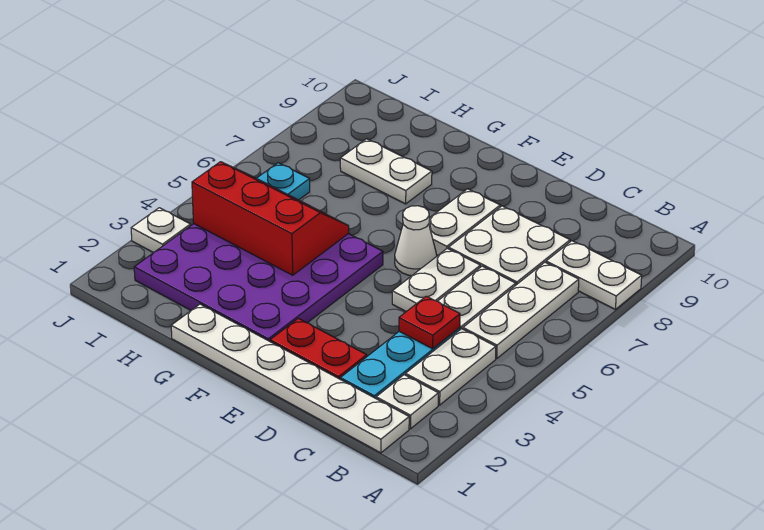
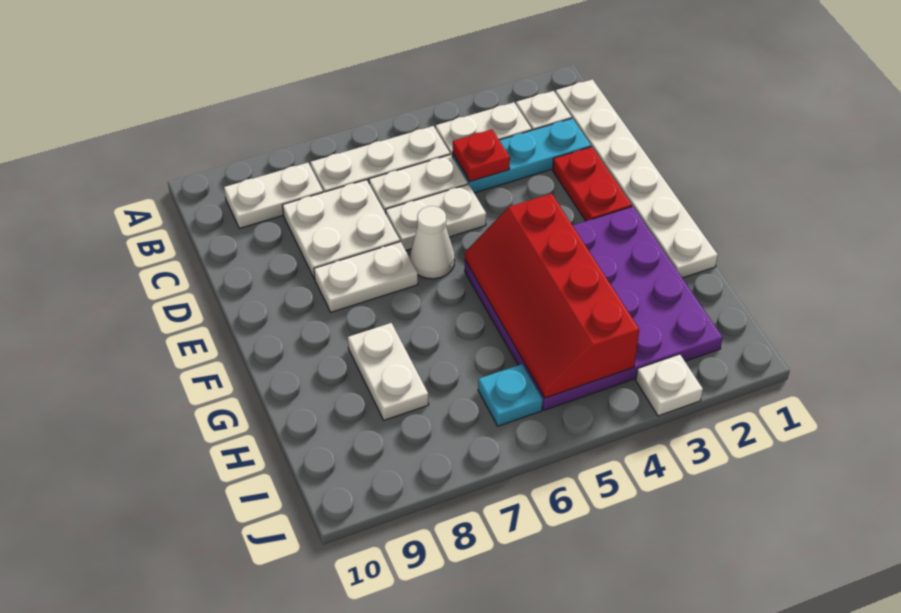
white 1x2 plate [546,241,642,309] -> white 1x2 plate turned to [224,163,323,228]
red 2x3 slope [192,162,349,275] -> red 2x4 slope [465,194,639,398]

